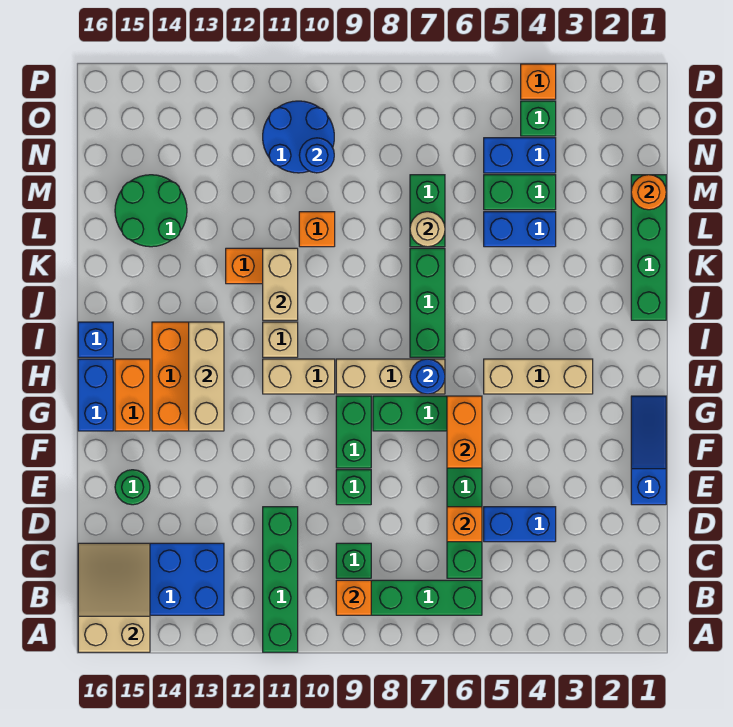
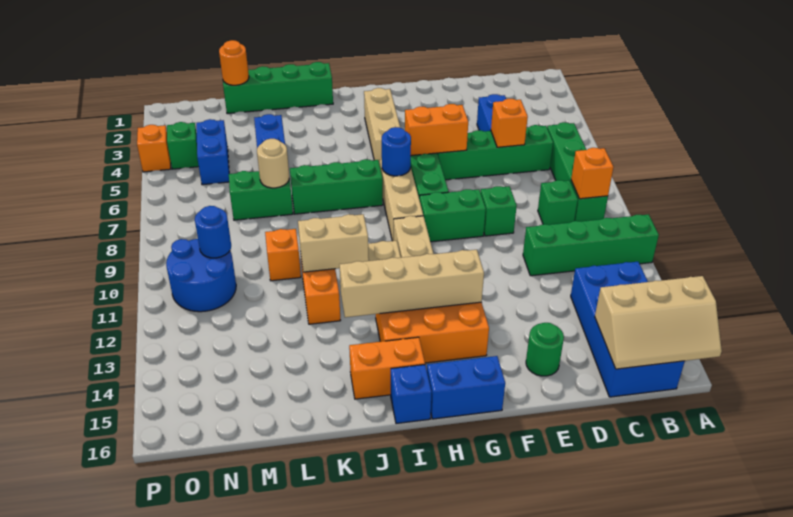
tan 2x3 slope [78,543,150,652] -> tan 2x3 slope turned to [595,276,722,369]
blue 1x3 slope [631,396,666,505] -> none
tan 1x3 brick [189,322,224,431] -> tan 1x4 brick [339,250,484,317]
orange 1x2 brick [115,359,150,431] -> orange 1x2 brick moved to [349,337,425,399]
green 2x2 round brick [115,175,187,247] -> none
green 1x2 brick [484,175,556,210] -> none

